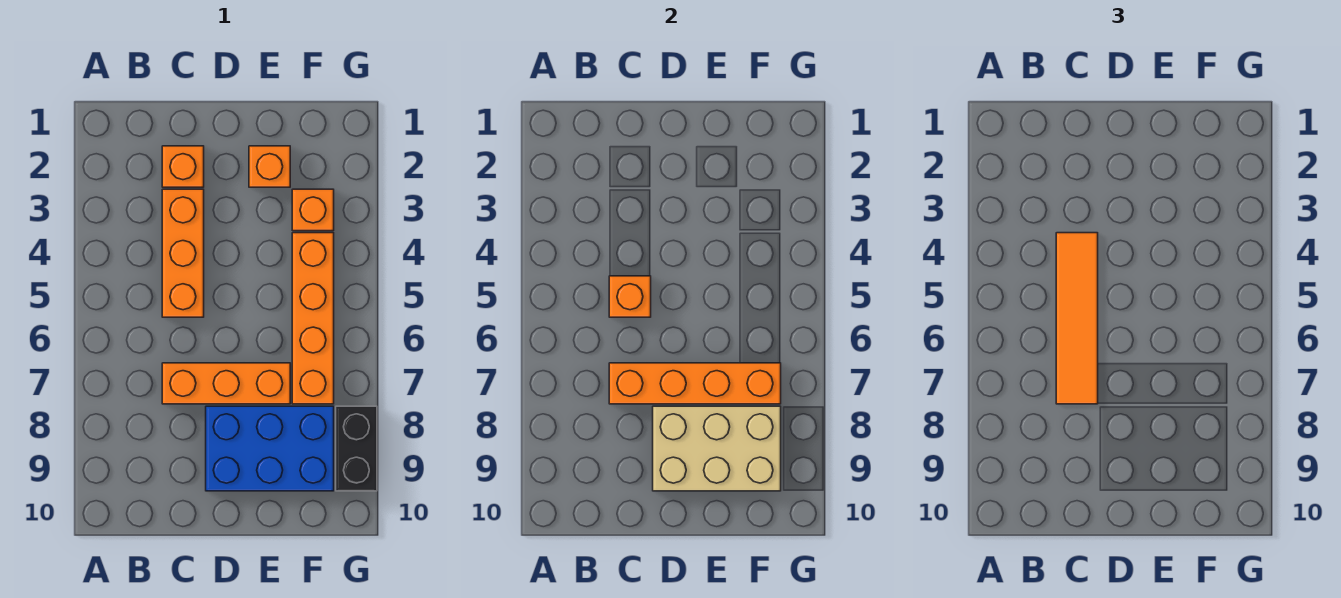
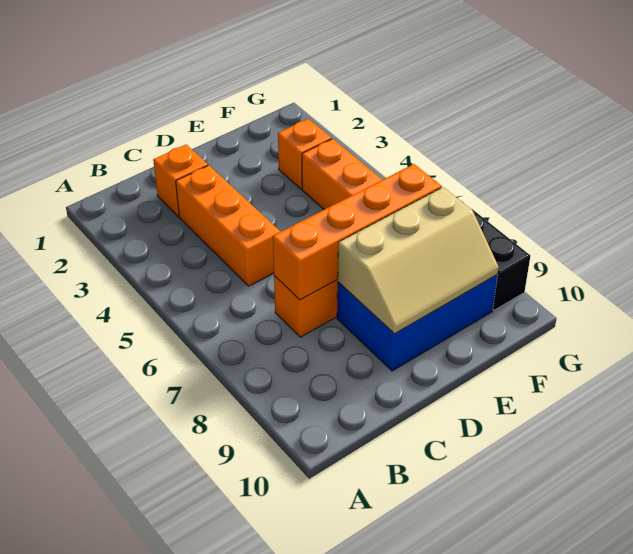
orange 1x4 tile [1056,233,1098,404] -> none
orange 1x1 brick [609,276,651,317] -> none
tan 2x3 brick [653,406,781,491] -> tan 2x3 slope [338,187,499,334]
orange 1x1 brick [249,146,290,187] -> none

